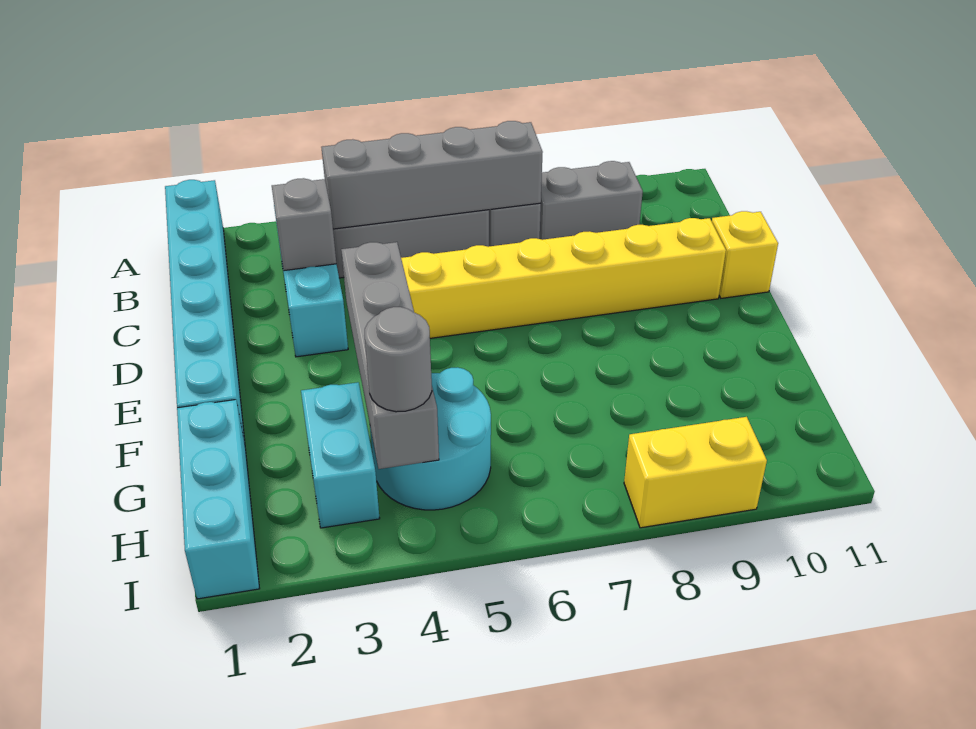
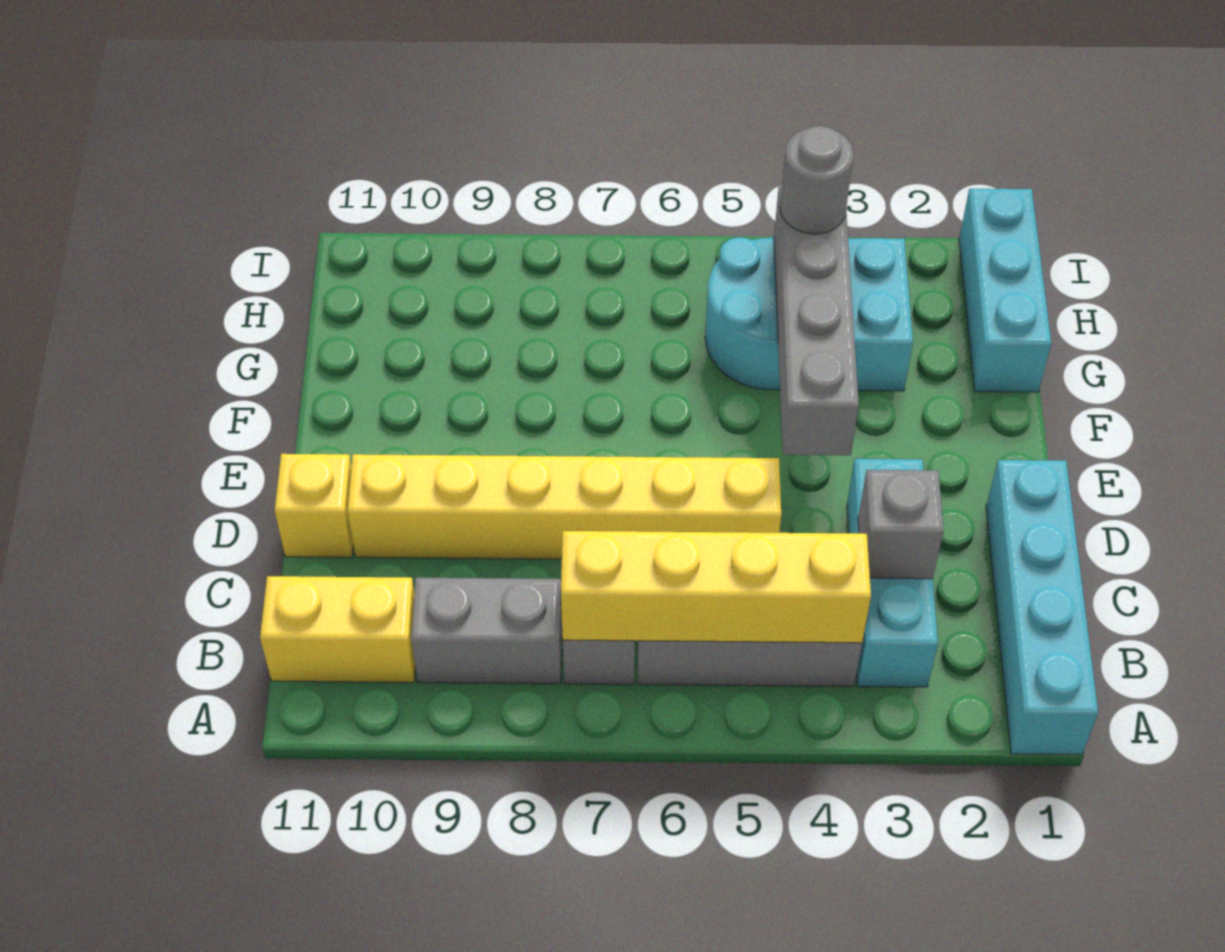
cyan 1x6 brick [165,180,245,443] -> cyan 1x4 brick [986,460,1098,755]
grey 1x4 brick [321,121,543,229] -> yellow 1x4 brick [561,531,871,643]
yellow 1x2 brick [624,417,767,528] -> yellow 1x2 brick moved to [260,576,415,682]

